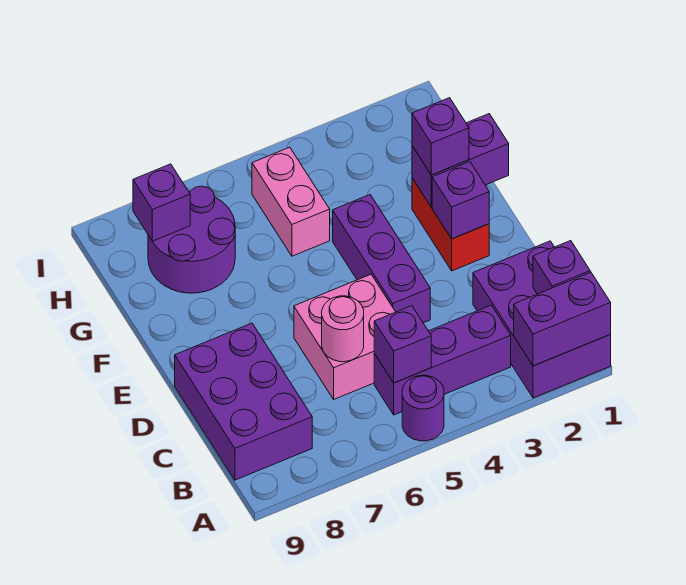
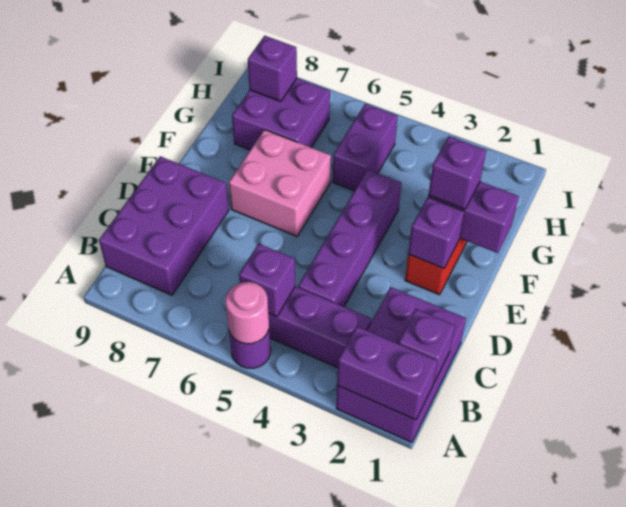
pink 2x2 brick [294,275,395,399] -> pink 2x2 brick moved to [229,130,331,236]
pink 1x1 round brick [322,296,364,362] -> pink 1x1 round brick moved to [226,282,269,344]
purple 1x3 brick [333,195,430,323] -> purple 1x4 brick [298,170,401,307]
pink 1x2 brick [252,147,330,256] -> purple 1x2 brick [333,104,398,191]
purple 2x2 round brick [148,186,235,293] -> purple 2x2 brick [232,78,330,150]

